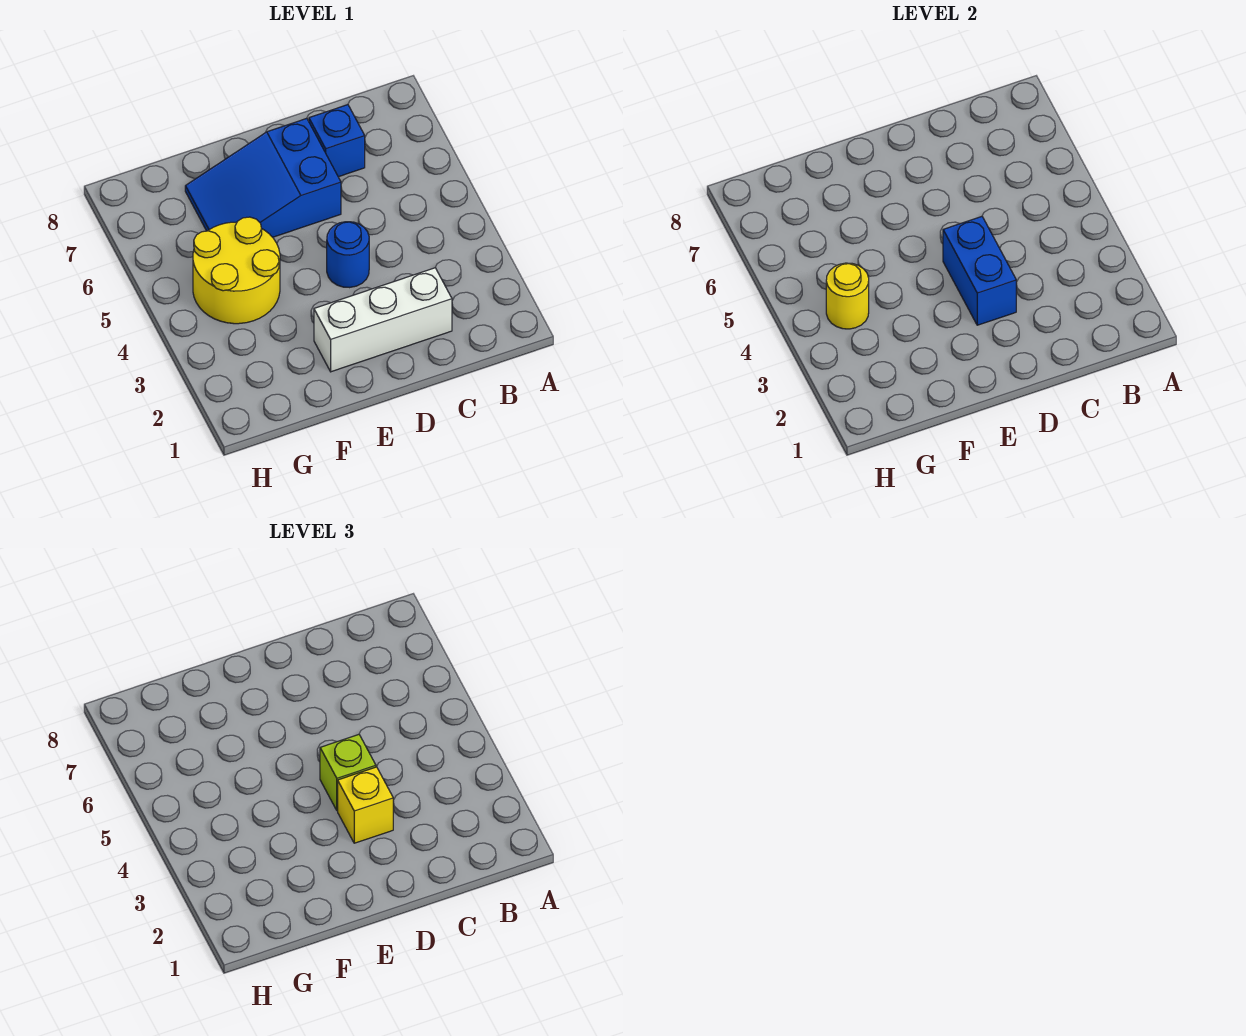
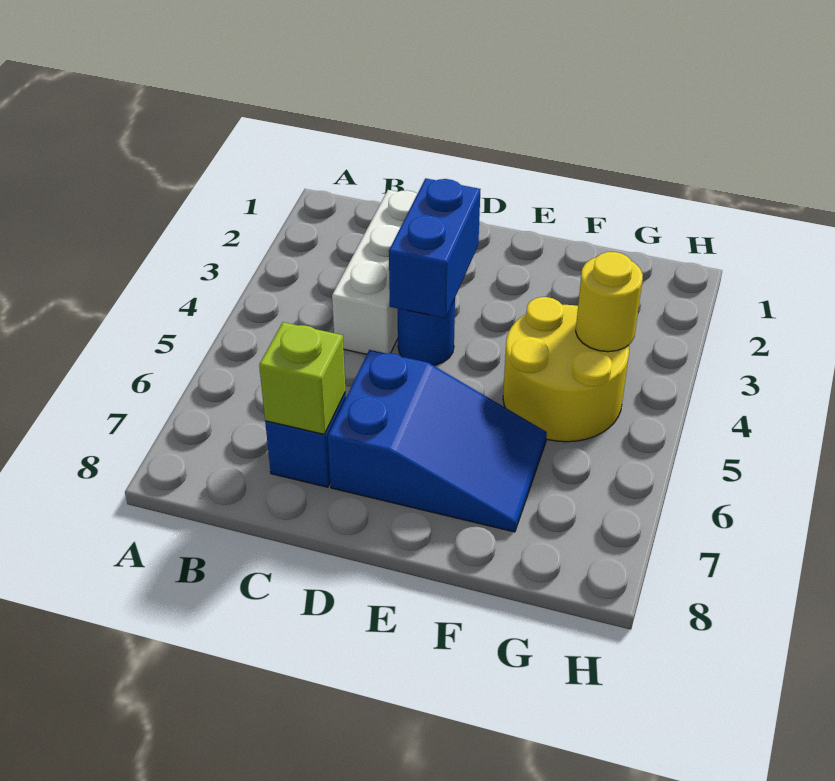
white 1x3 brick [314,268,452,372] -> white 1x3 brick turned to [332,190,417,354]
yellow 1x1 brick [338,767,393,843] -> none
lime 1x1 brick [320,735,376,811] -> lime 1x1 brick moved to [259,322,345,434]

